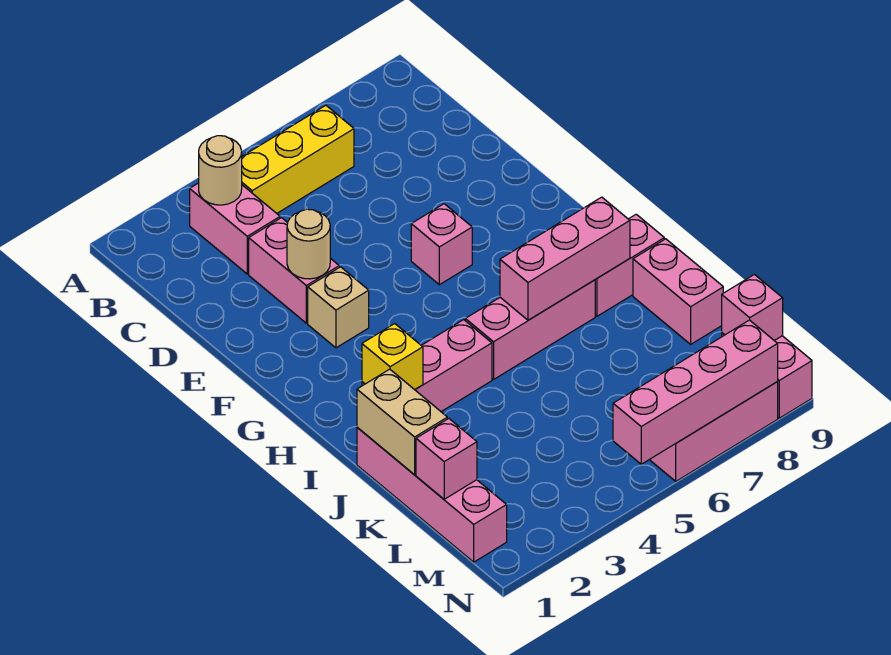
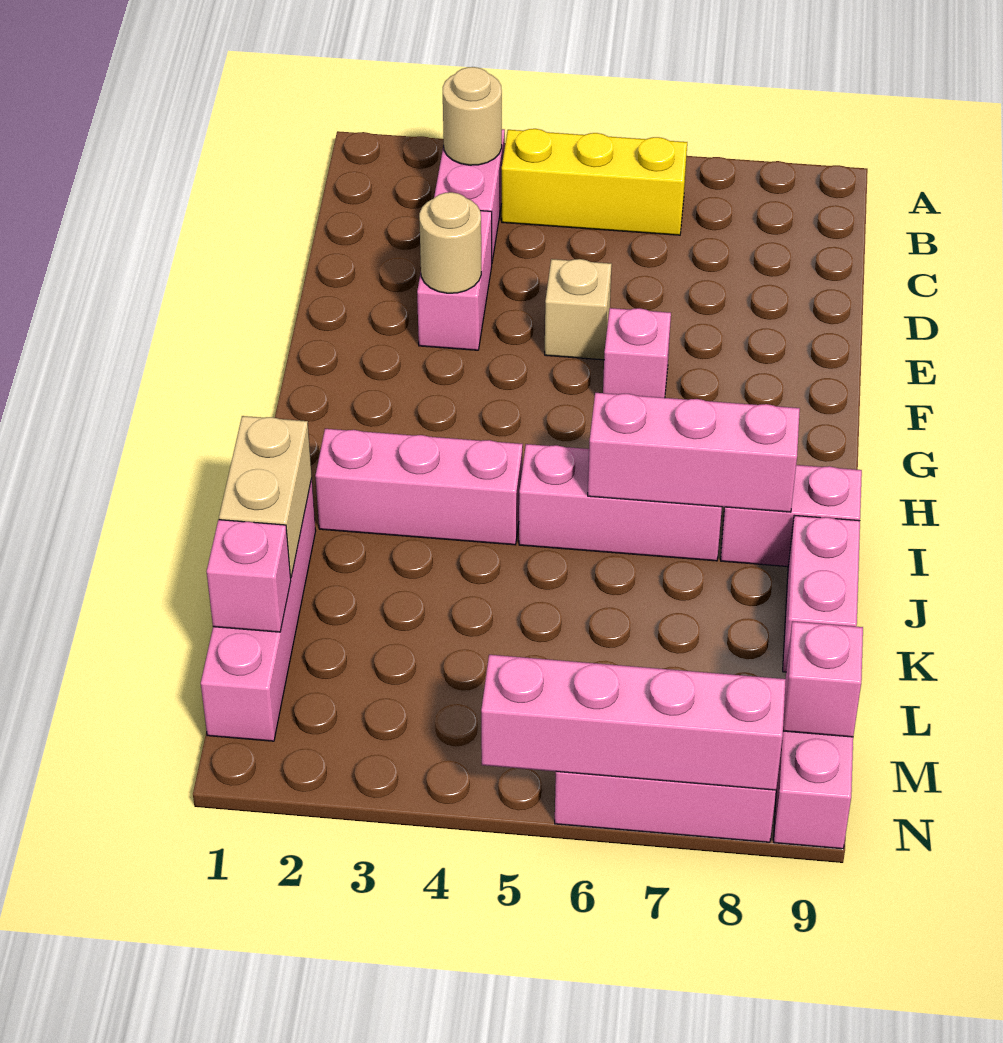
tan 1x1 brick [308,267,369,348] -> tan 1x1 brick moved to [545,259,612,360]
yellow 1x1 brick [362,324,423,390] -> none

